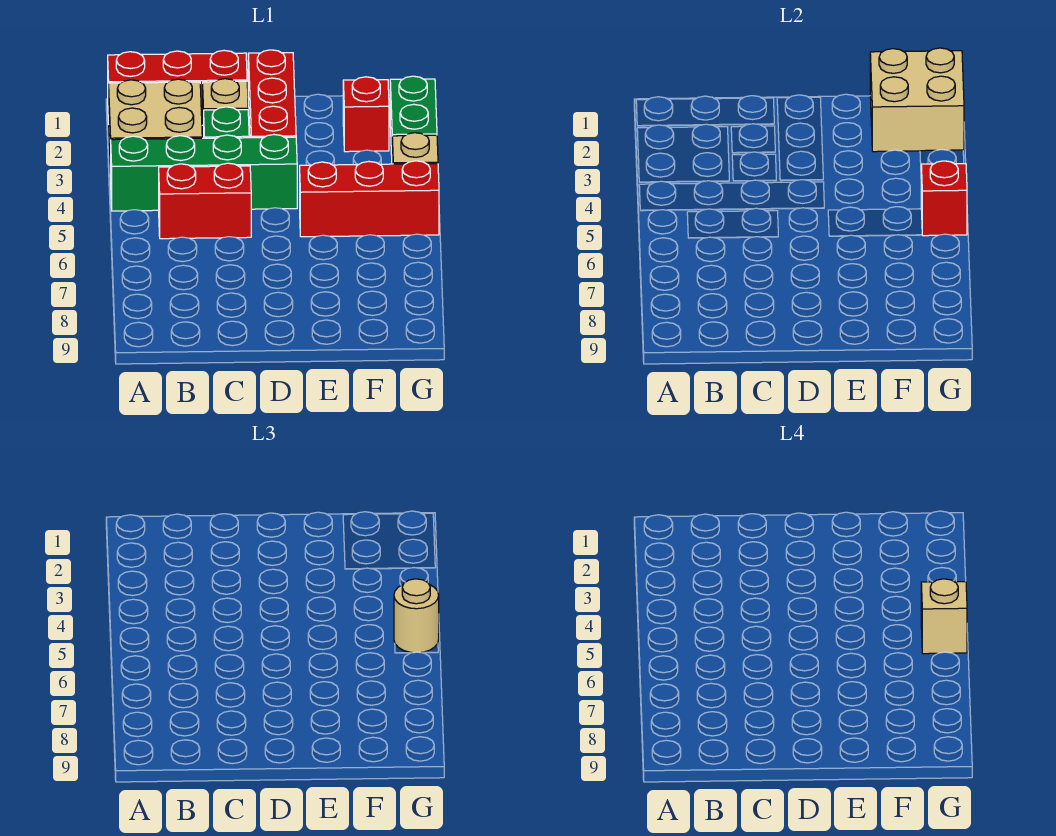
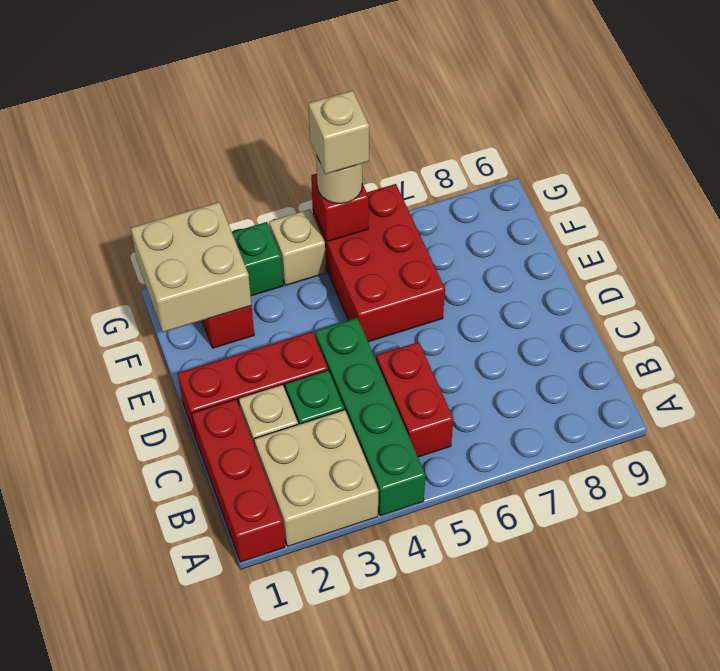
red 1x3 brick [300,161,439,237] -> red 2x3 brick [313,184,445,342]

